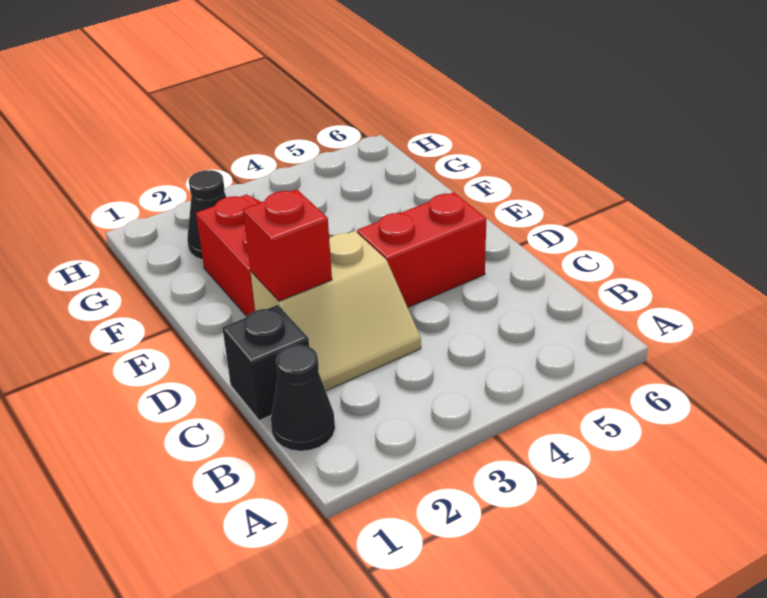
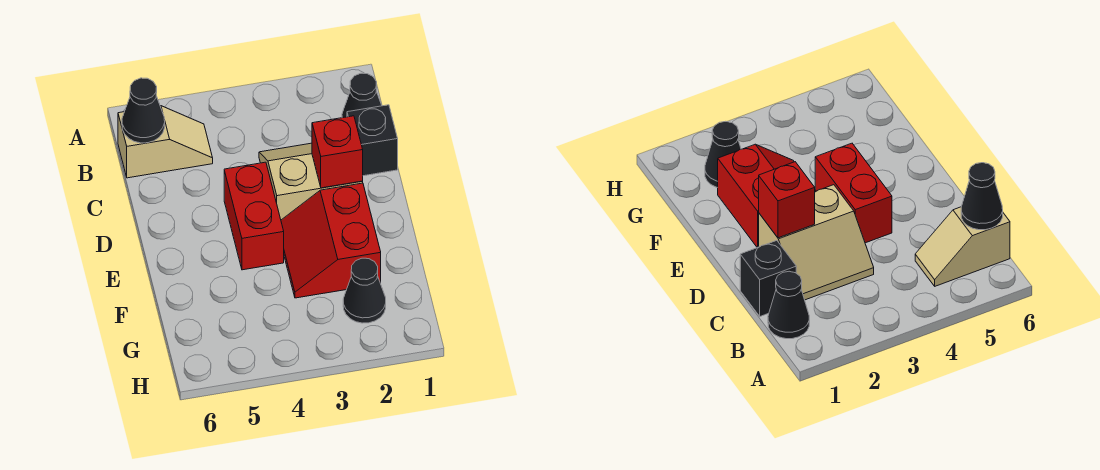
none -> tan 1x2 slope [118,106,213,178]
none -> black 1x1 cone [122,78,165,143]
red 1x2 brick [357,192,486,307] -> red 1x2 brick turned to [224,162,284,270]

